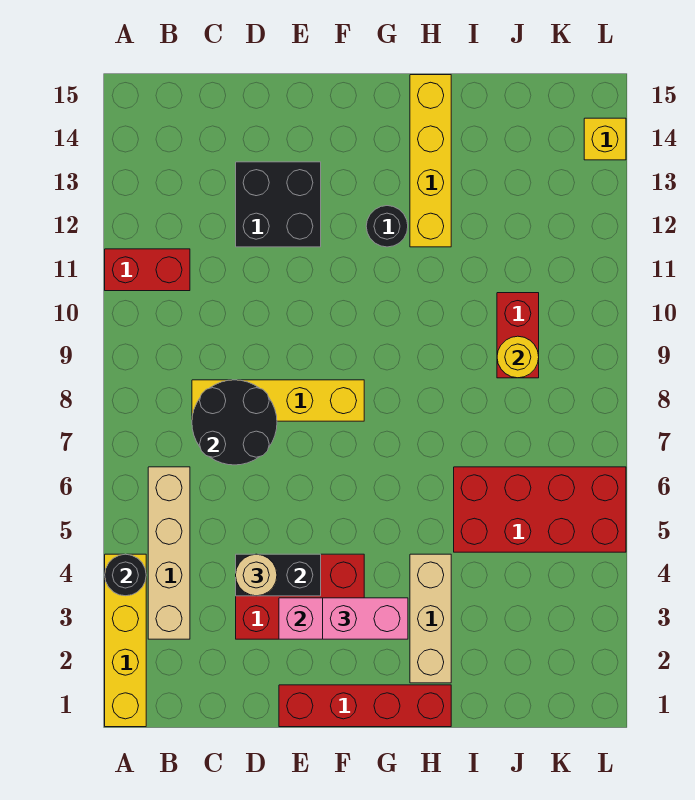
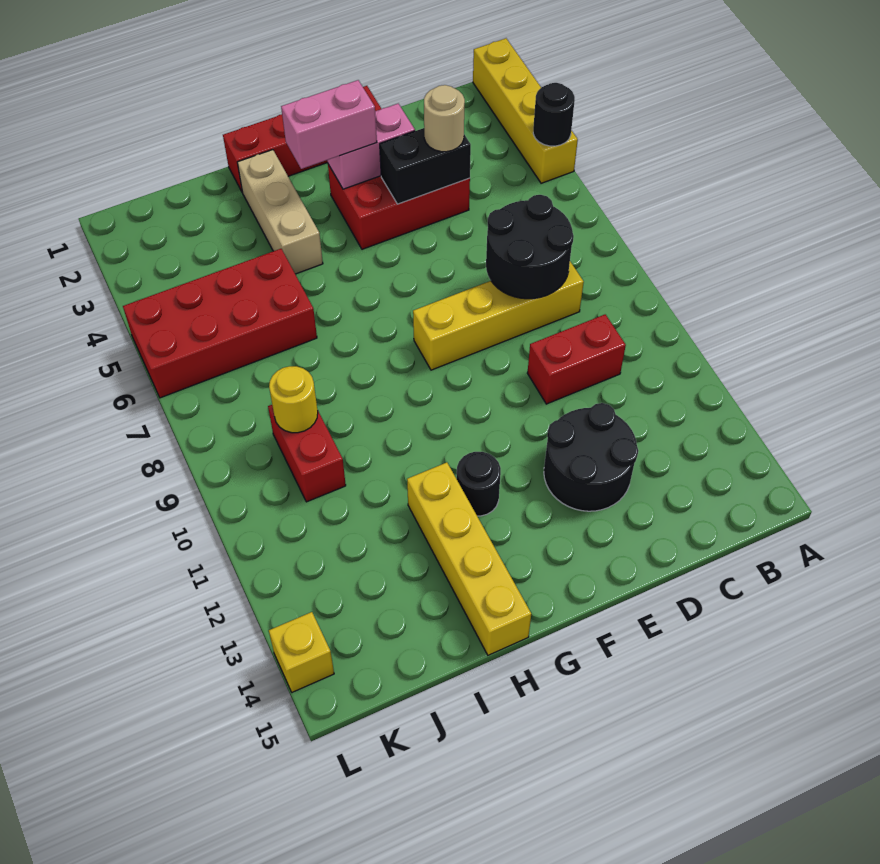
red 1x2 brick [105,249,190,291] -> red 1x2 brick moved to [527,314,626,404]
tan 1x4 brick [148,467,190,639] -> none
black 2x2 brick [236,162,321,247] -> black 2x2 round brick [544,403,638,511]

